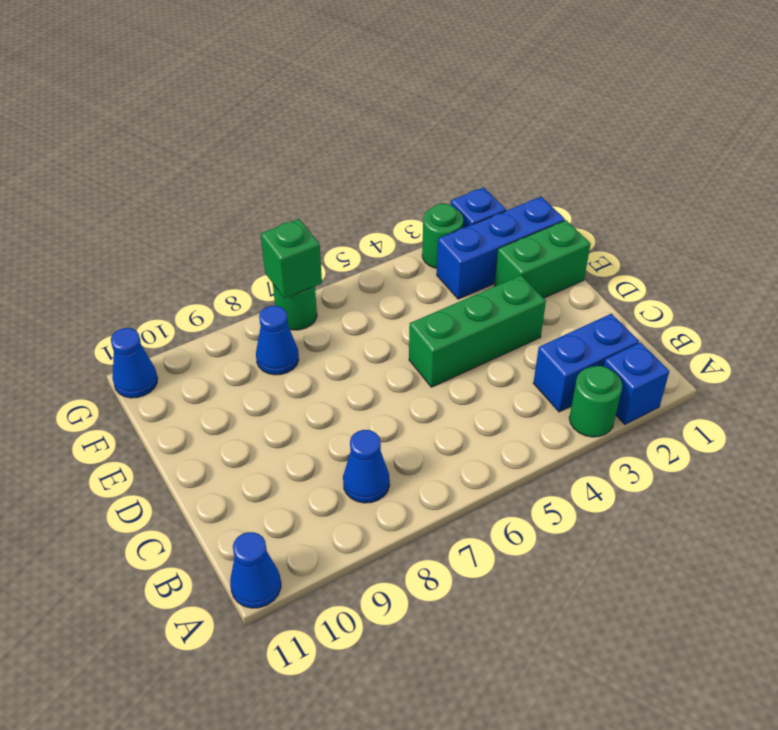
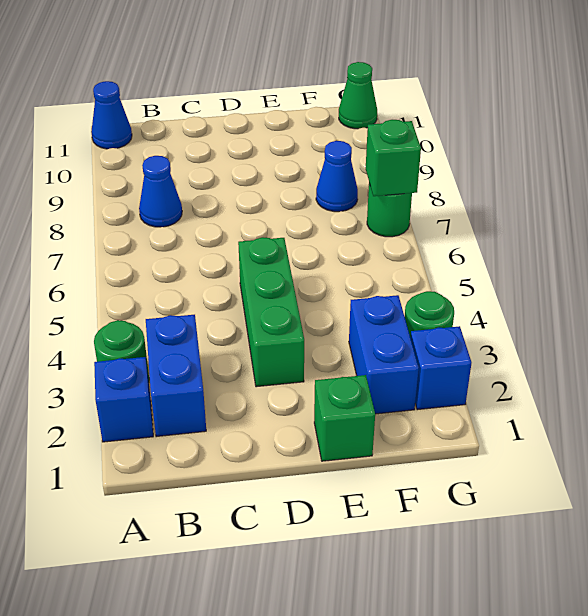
green 1x2 brick [494,220,591,298] -> green 1x1 brick [314,375,375,461]
blue 1x3 brick [437,197,565,299] -> blue 1x2 brick [349,295,419,414]
blue 1x1 cone [111,328,158,398] -> green 1x1 cone [339,62,377,129]

